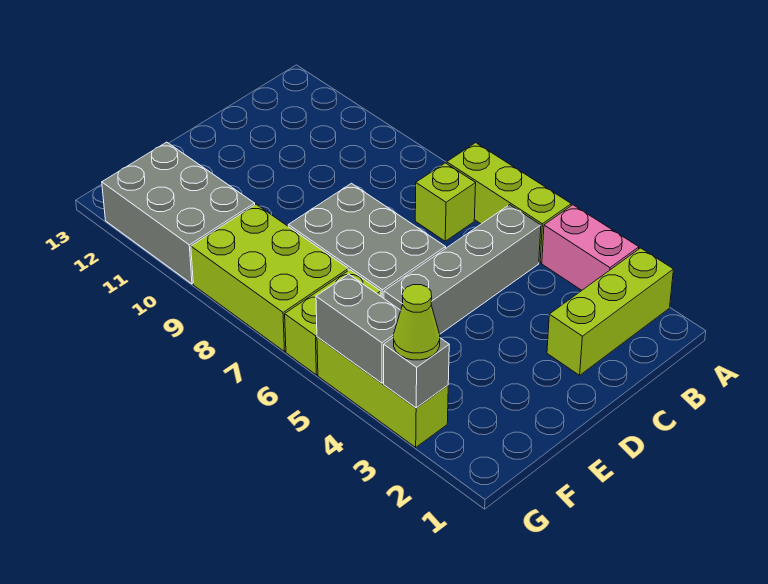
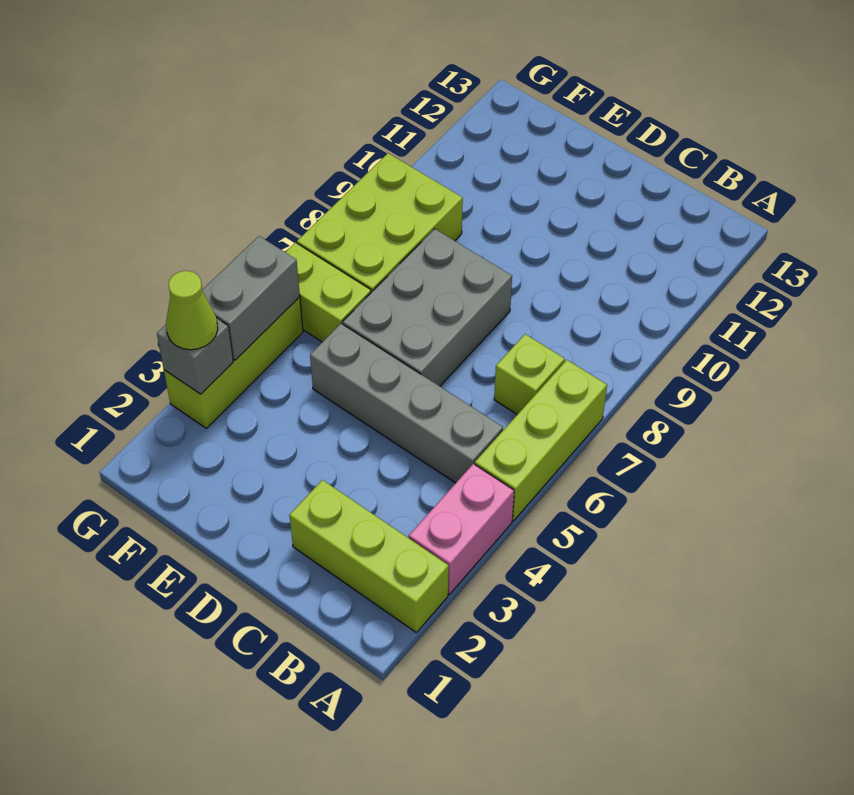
grey 2x3 brick [102,142,255,284] -> none

